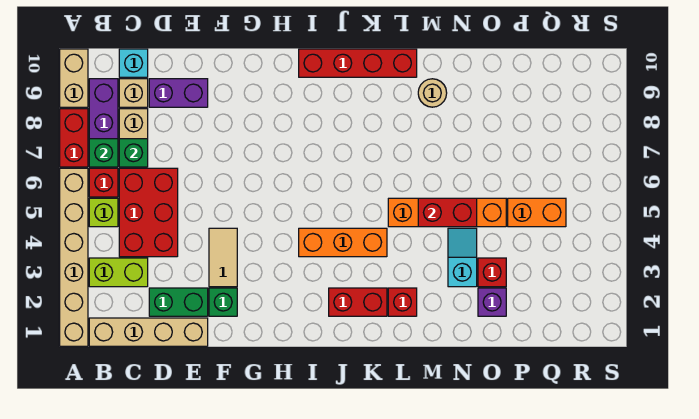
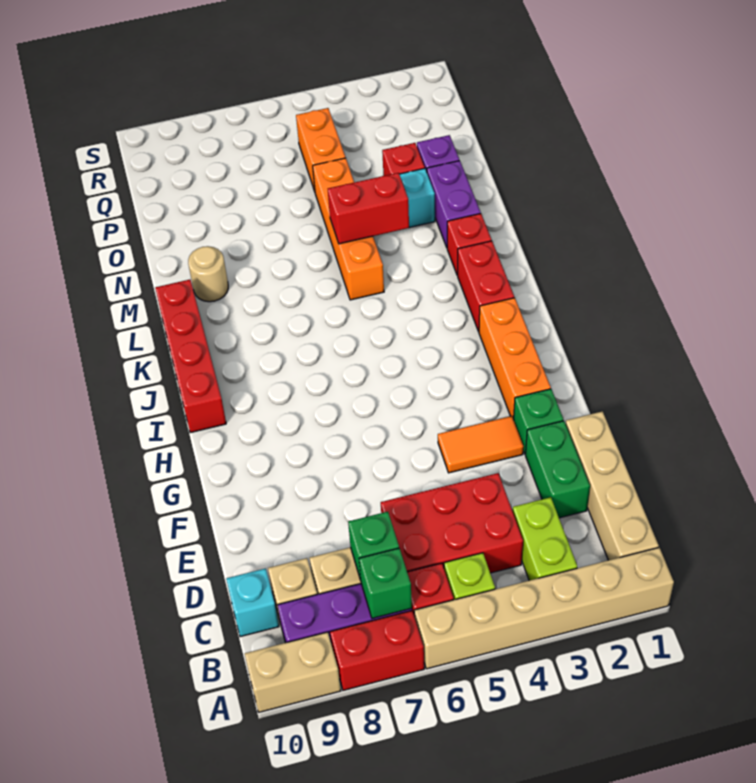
purple 1x2 brick [149,79,208,107] -> purple 1x2 brick moved to [427,161,481,247]
tan 1x2 tile [209,228,237,287] -> orange 1x2 tile [438,416,524,473]
orange 1x3 brick [299,228,387,257] -> orange 1x3 brick moved to [479,298,551,420]
red 1x2 brick [418,198,477,227] -> red 1x2 brick turned to [328,173,409,244]

